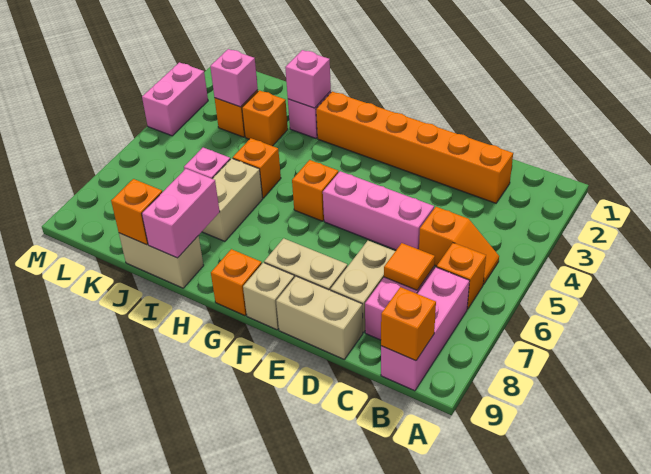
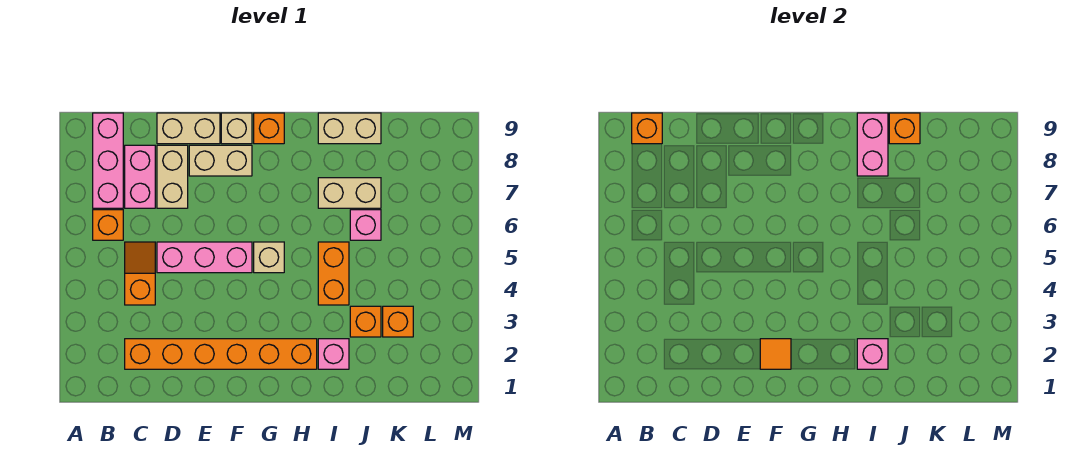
orange 1x2 slope [419,207,499,284] -> orange 1x2 slope turned to [125,242,155,305]
orange 1x1 tile [384,243,435,290] -> orange 1x1 tile moved to [760,339,791,369]
orange 1x1 brick [292,160,339,221] -> tan 1x1 brick [254,242,284,273]
orange 1x1 brick [233,138,281,198] -> orange 1x2 brick [318,242,349,305]
tan 1x2 brick [202,158,263,241] -> tan 1x2 brick turned to [318,178,381,208]
pink 1x1 brick [210,49,258,107] -> none
pink 1x2 brick [142,62,208,136] -> none

